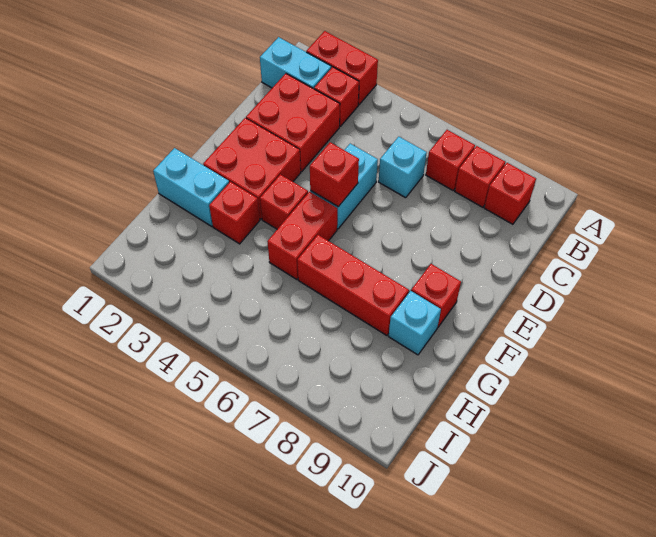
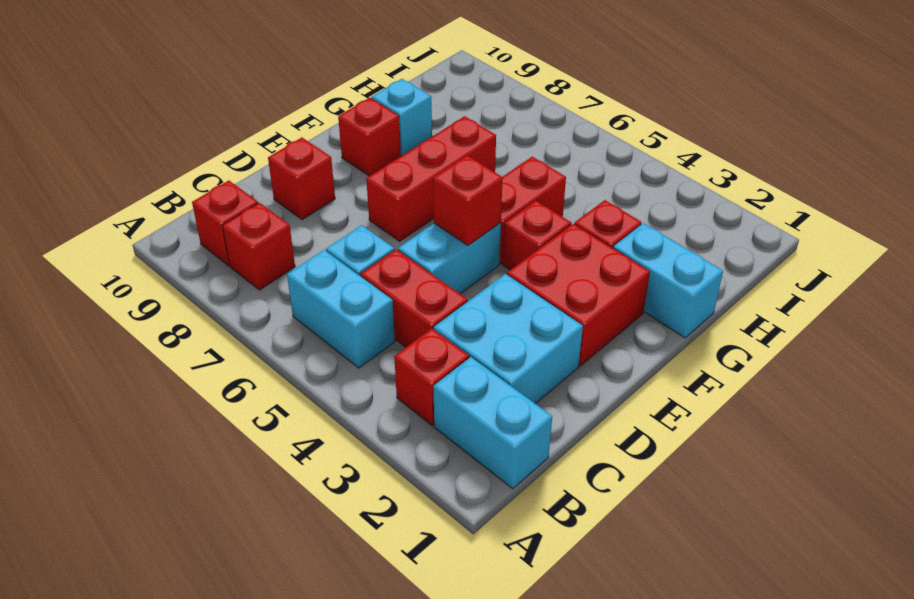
red 1x2 brick [306,31,378,105] -> red 1x2 brick moved to [360,249,468,347]
none -> cyan 1x2 brick [287,250,395,368]
red 1x1 brick [426,130,475,190] -> red 1x1 brick moved to [268,138,335,220]
red 2x2 brick [246,74,340,172] -> cyan 2x2 brick [434,274,583,404]
red 1x3 brick [297,235,409,336] -> red 1x3 brick turned to [366,116,496,241]

